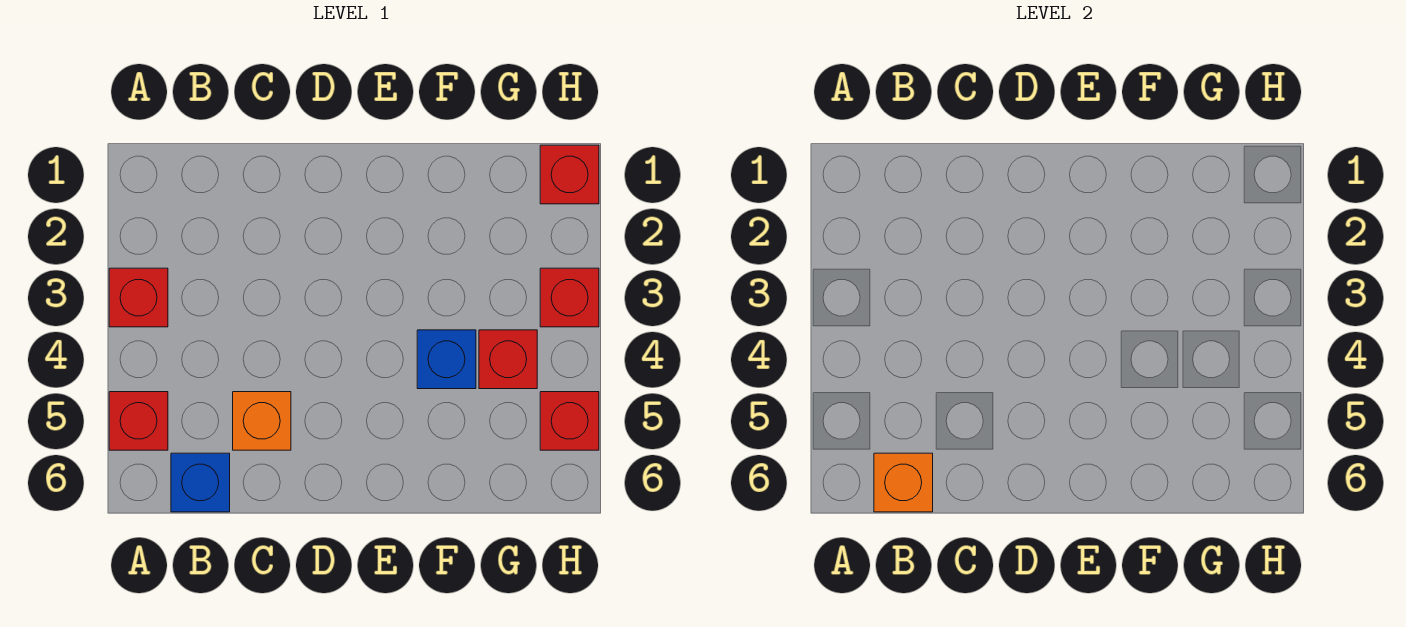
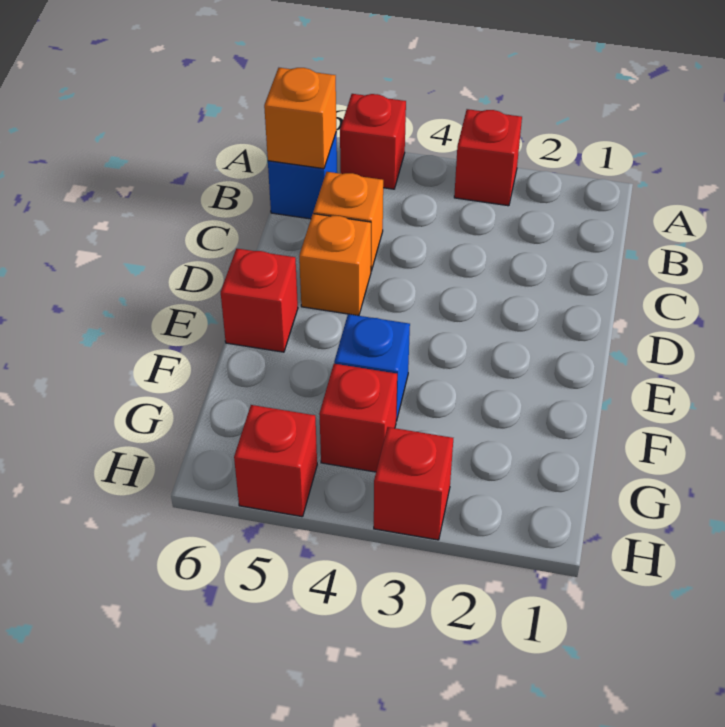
none -> orange 1x1 brick [299,214,371,316]
red 1x1 brick [540,145,599,204] -> red 1x1 brick moved to [221,248,298,352]

